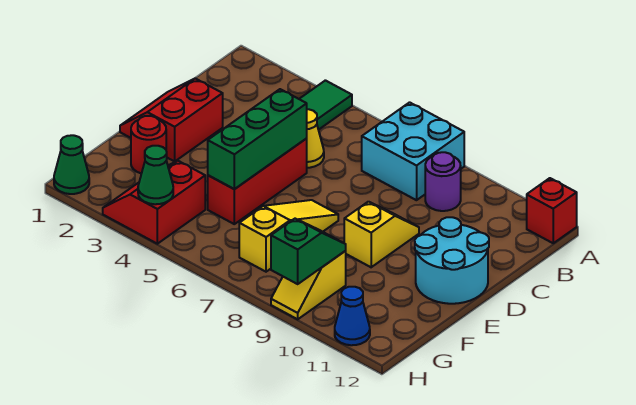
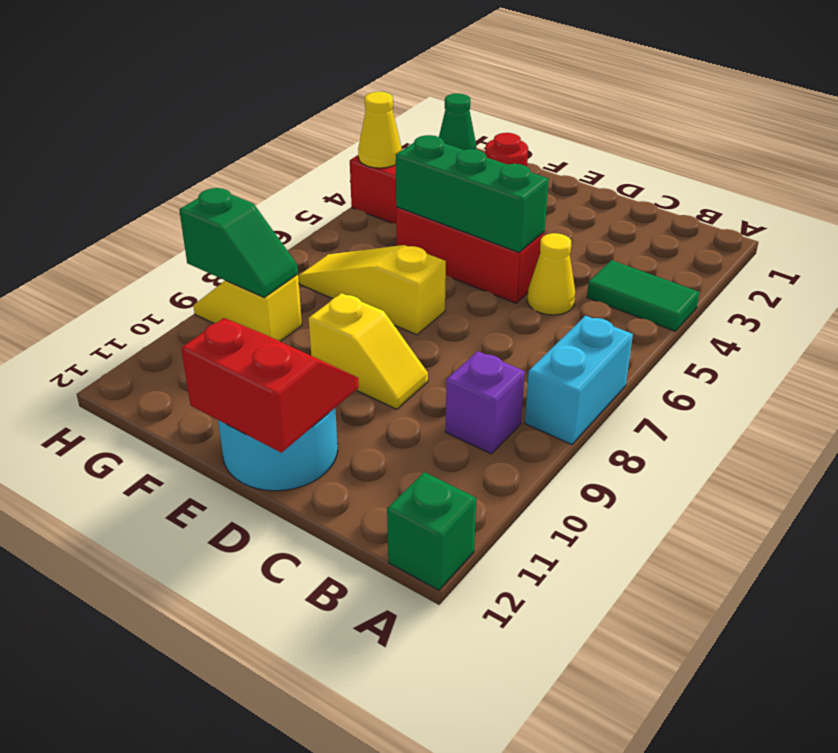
cyan 2x2 brick [362,102,464,200] -> cyan 1x2 brick [525,316,633,445]
red 1x1 brick [527,178,577,243] -> green 1x1 brick [387,472,476,590]
purple 1x1 round brick [425,152,461,211] -> purple 1x1 brick [445,351,525,454]
red 2x2 slope [120,79,223,161] -> red 2x2 slope moved to [181,318,359,453]
yellow 1x3 slope [239,200,338,272] -> yellow 1x3 slope turned to [299,245,446,335]
green 1x1 cone [138,146,173,204] -> yellow 1x1 cone [358,92,402,168]
blue 1x1 cone [335,287,370,345] -> none

